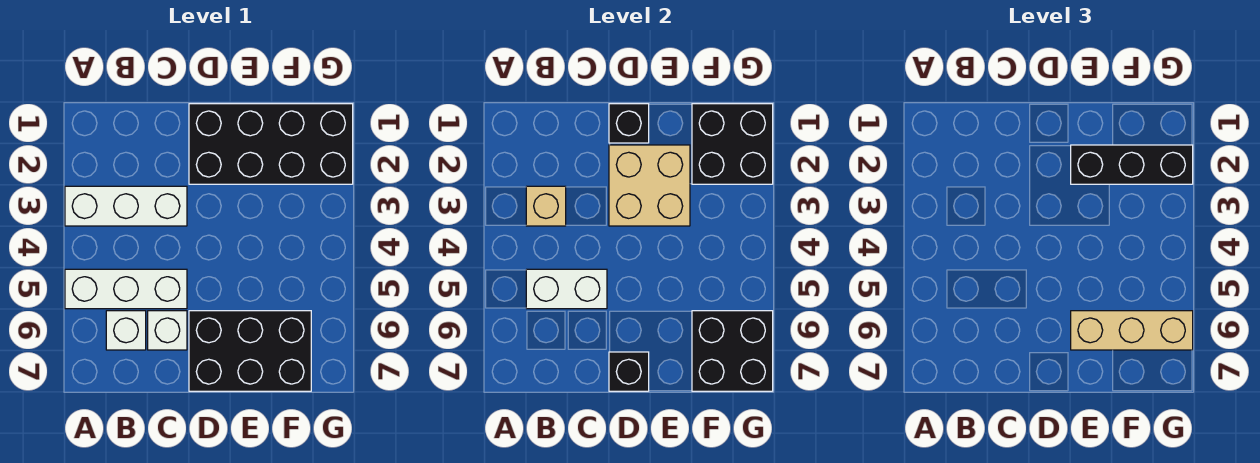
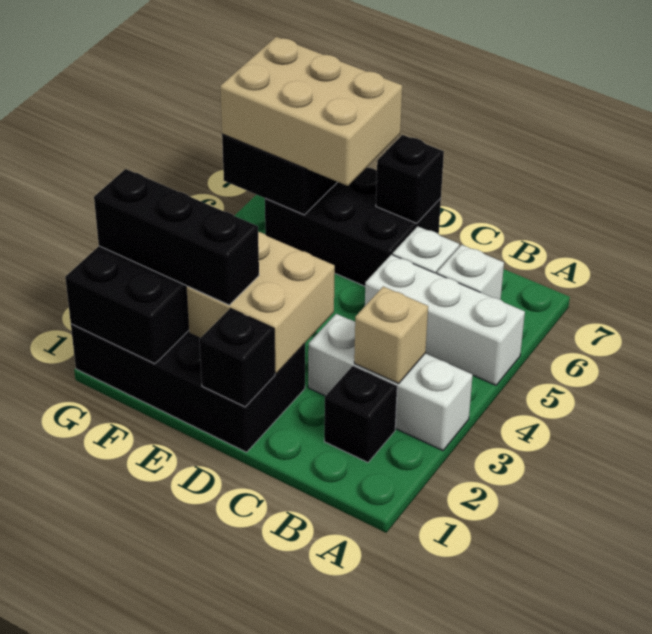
none -> black 1x1 brick [324,366,397,462]
white 1x2 brick [526,269,607,309] -> none
tan 1x3 brick [1071,311,1193,350] -> tan 2x3 brick [220,37,402,186]

